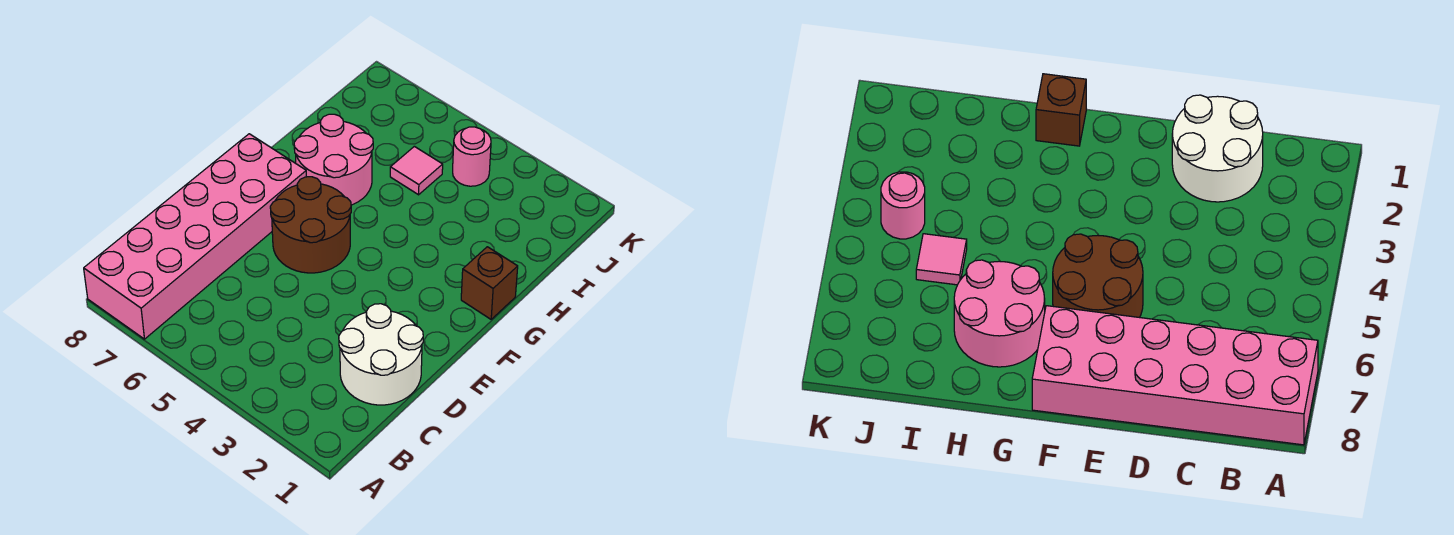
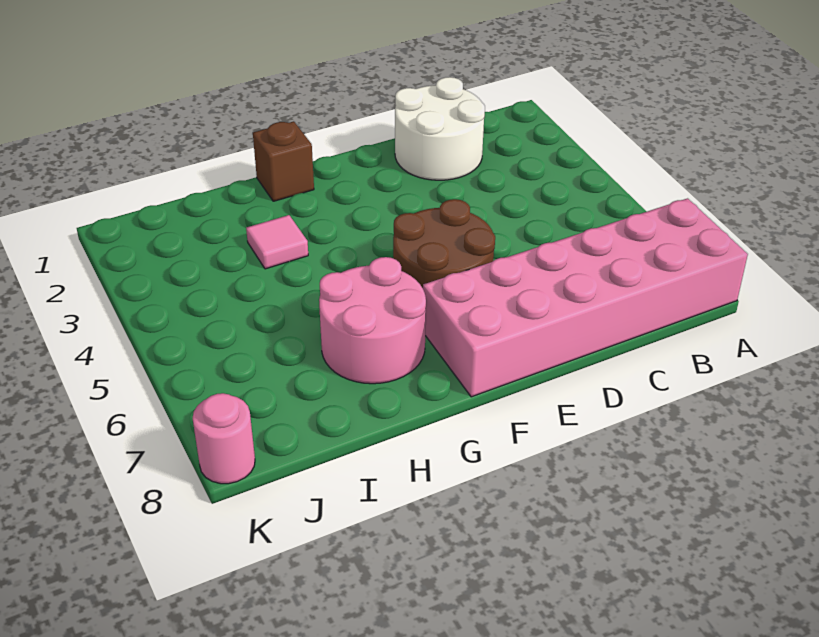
pink 1x1 tile [390,146,443,195] -> pink 1x1 tile moved to [246,215,308,269]
pink 1x1 round brick [453,127,491,186] -> pink 1x1 round brick moved to [193,393,255,484]

